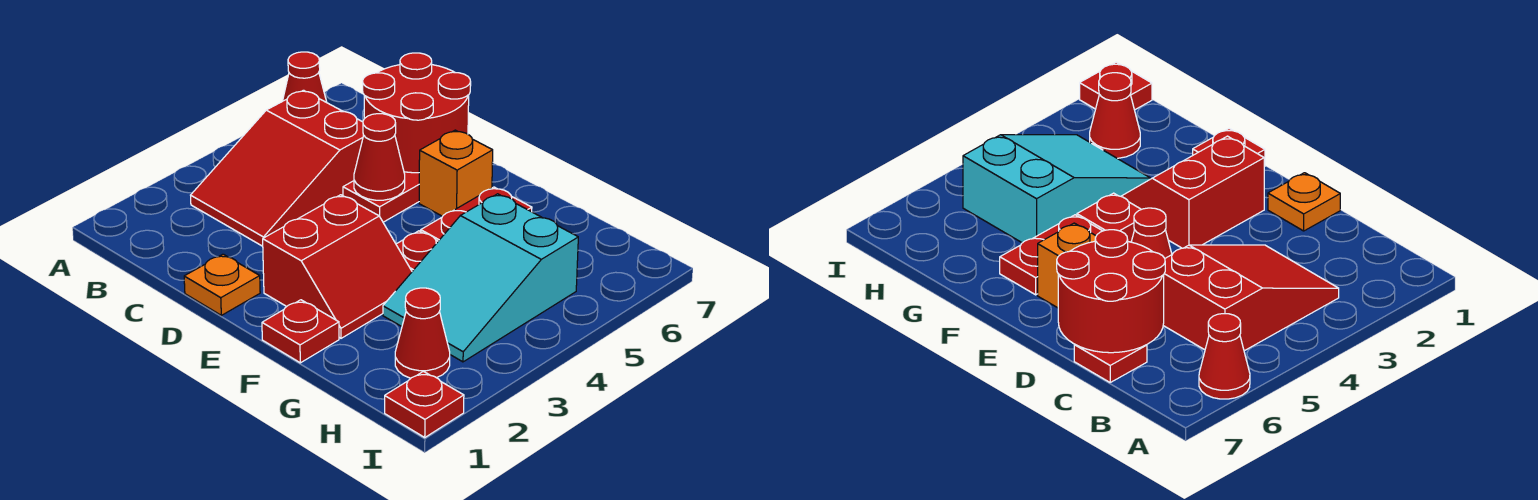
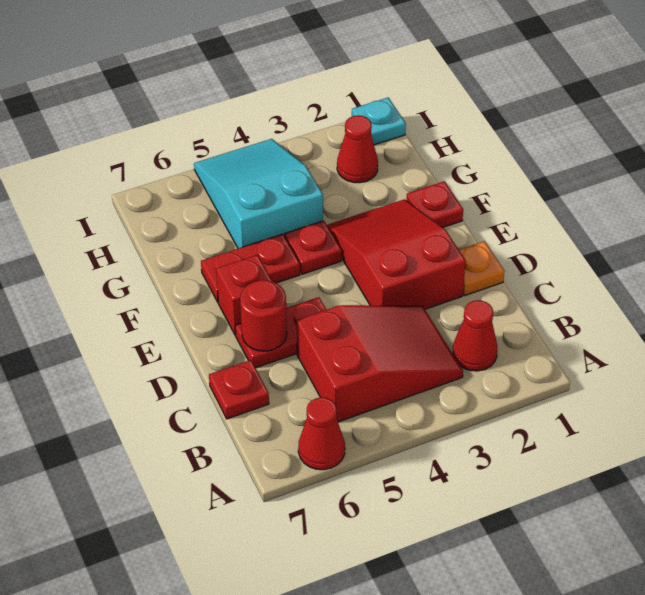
red 2x2 round brick [363,53,471,173] -> red 1x1 round brick [240,280,287,351]
red 1x1 cone [354,114,405,200] -> red 1x1 cone moved to [452,300,497,371]
red 2x2 slope [263,195,412,338] -> red 2x3 slope [327,199,466,309]
orange 1x1 brick [419,130,493,216] -> red 1x1 brick [216,255,273,335]
cyan 2x3 slope [383,194,578,362] -> cyan 2x3 slope turned to [194,139,323,248]
red 1x1 plate [385,371,464,437] -> cyan 1x1 plate [352,98,406,145]

